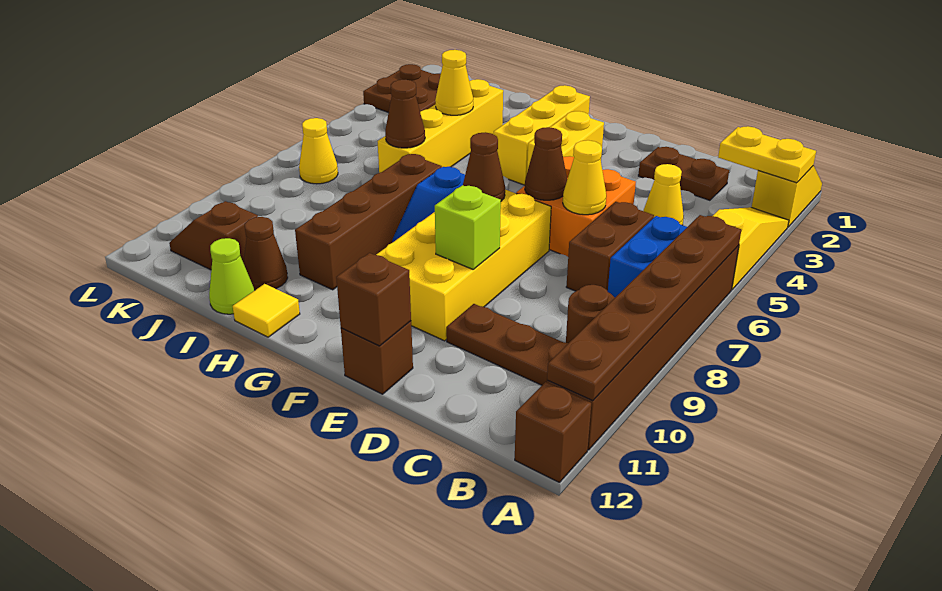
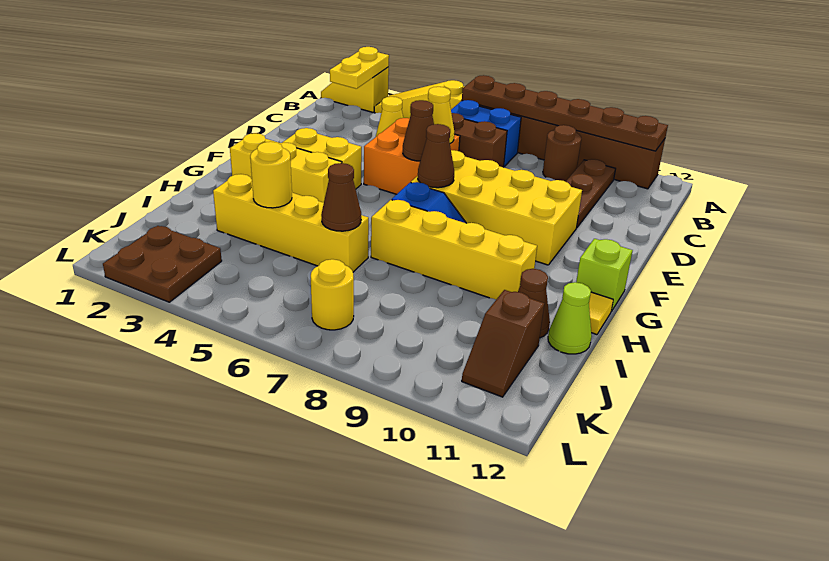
brown 1x1 brick [515,382,591,483] -> none
brown 1x2 plate [638,147,729,200] -> none
lime 1x1 brick [435,185,501,270] -> lime 1x1 brick moved to [576,239,633,311]
brown 1x1 brick [341,321,413,394] -> none
brown 1x1 brick [336,253,411,346] -> none
brown 1x4 brick [295,154,442,290] -> yellow 1x4 brick [371,200,537,299]
yellow 1x1 cone [435,50,473,115] -> yellow 1x1 round brick [250,142,292,208]
yellow 1x1 cone [299,118,338,184] -> yellow 1x1 round brick [311,259,354,330]

